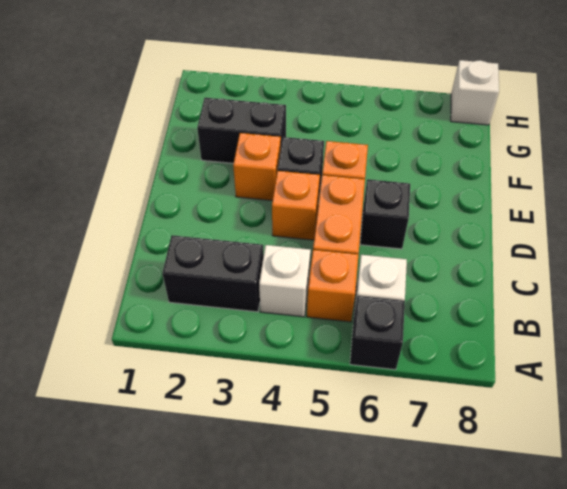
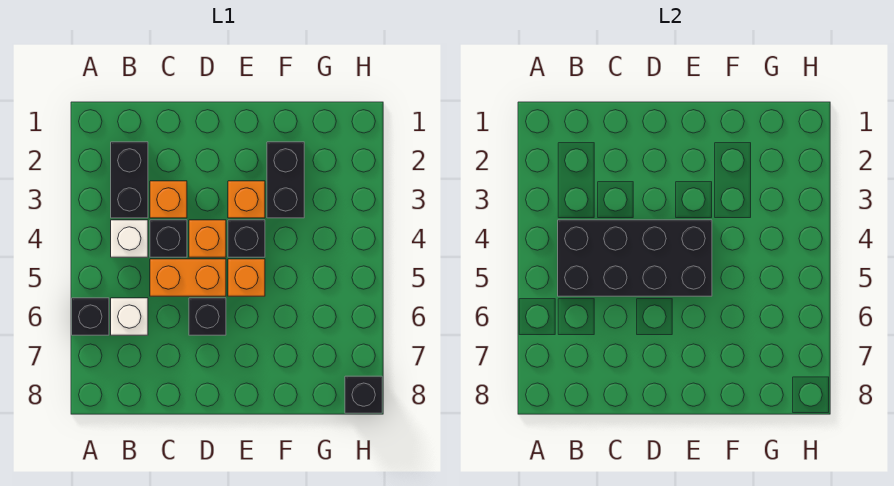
none -> black 2x4 brick [558,220,712,296]
orange 1x1 brick [307,250,359,322] -> orange 1x1 brick moved to [150,181,187,218]
none -> black 1x1 brick [150,220,187,257]
white 1x1 brick [451,60,499,125] -> black 1x1 brick [345,376,382,413]

